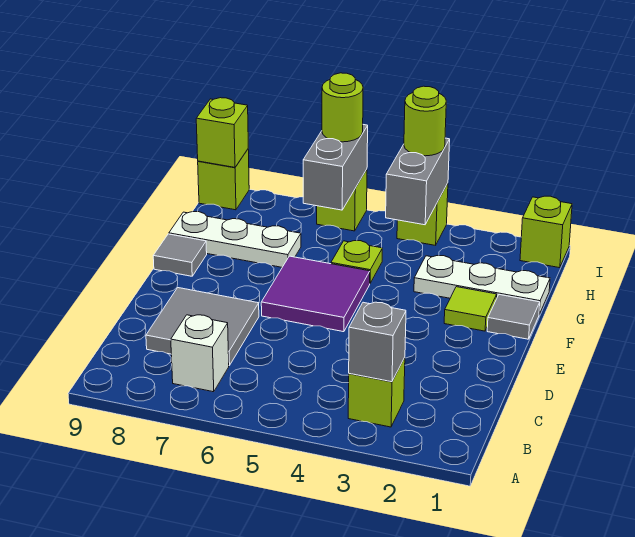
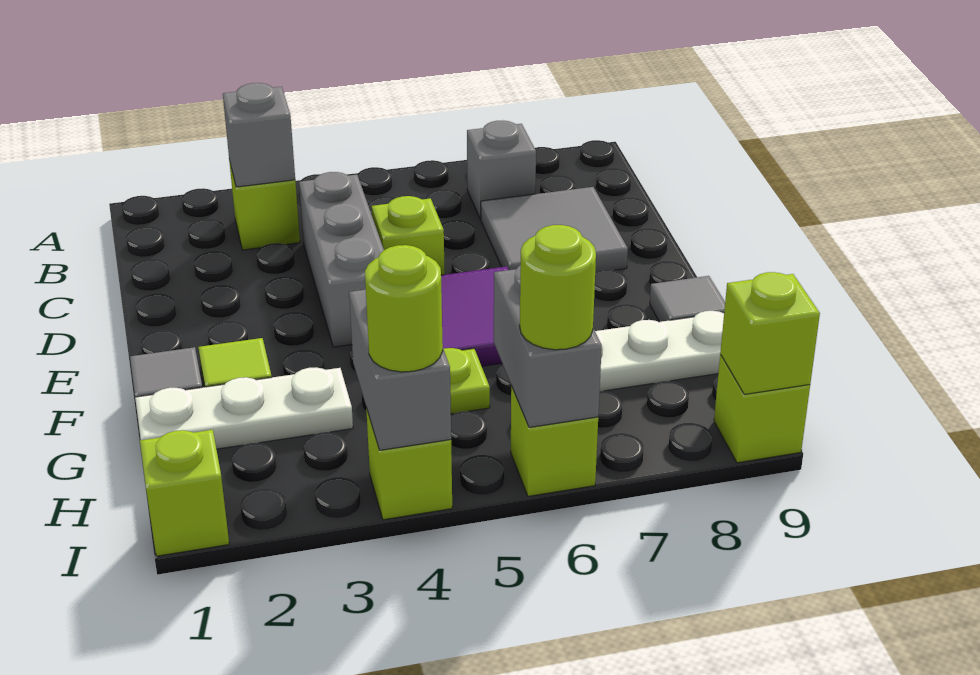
white 1x1 brick [171,315,229,392] -> grey 1x1 brick [467,121,536,219]
none -> grey 1x3 brick [299,172,384,347]
none -> lime 1x1 brick [372,196,445,275]

